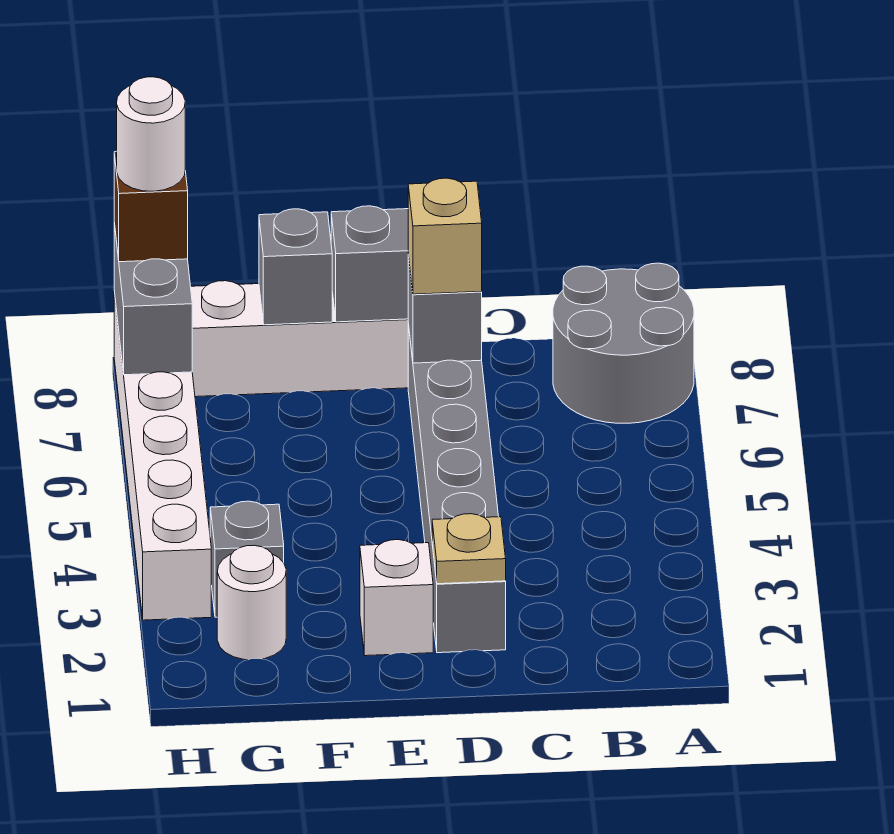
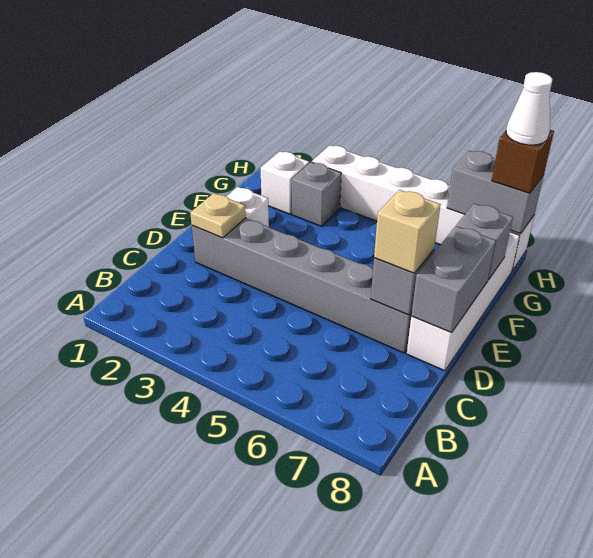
grey 2x2 round brick [553,263,694,423] -> none
white 1x1 round brick [217,545,286,660] -> white 1x1 brick [261,151,309,214]
white 1x1 round brick [117,77,185,191] -> white 1x1 cone [506,72,553,145]

